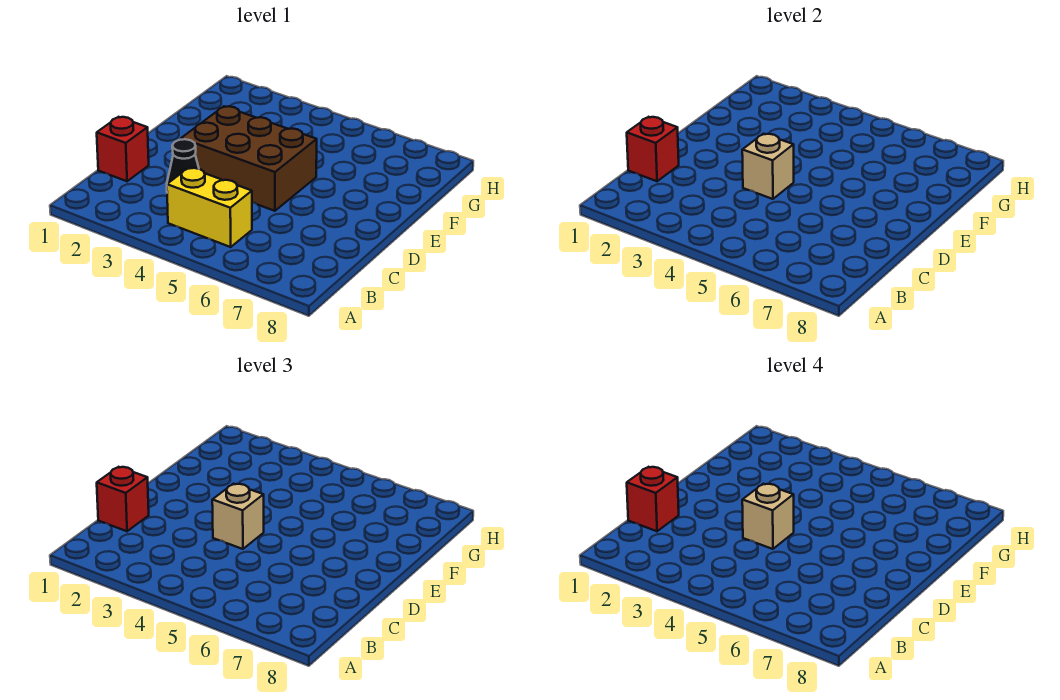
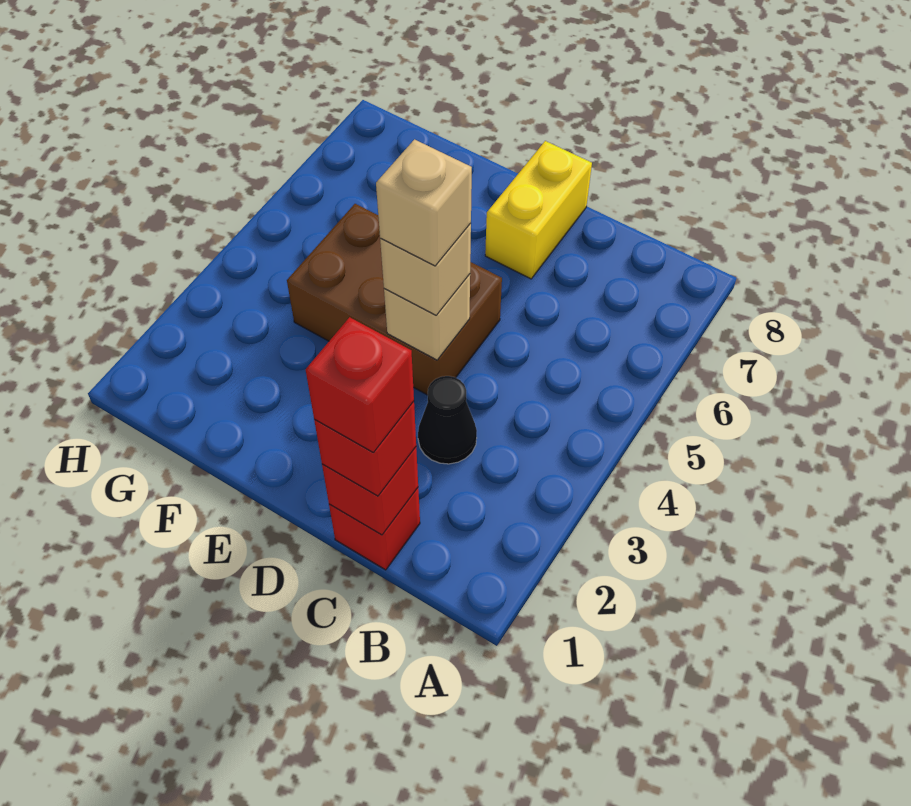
yellow 1x2 brick [167,168,252,247] -> yellow 1x2 brick moved to [485,141,592,279]
brown 2x3 brick [181,106,317,211] -> brown 2x3 brick turned to [287,204,502,395]

